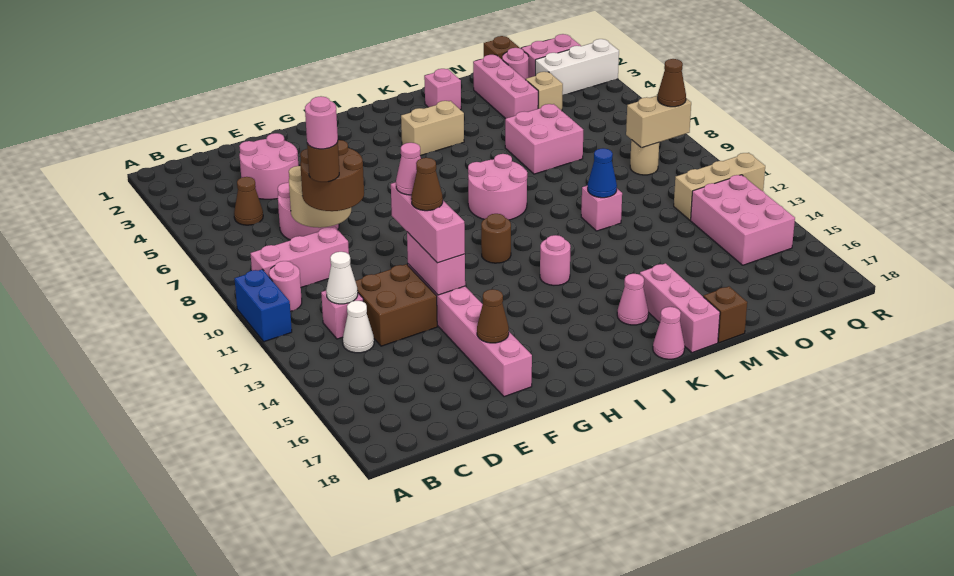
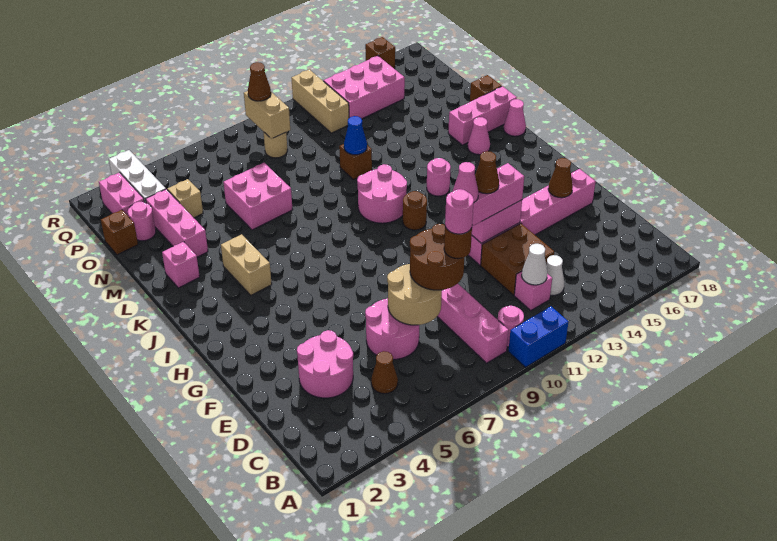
pink 2x2 round brick [468,154,527,220] -> pink 2x2 round brick moved to [357,164,407,223]
pink 1x1 brick [581,185,622,231] -> brown 1x1 brick [339,144,372,180]
pink 1x3 brick [473,55,538,119] -> pink 1x3 brick turned to [146,189,208,257]
none -> brown 1x1 brick [365,37,395,69]

